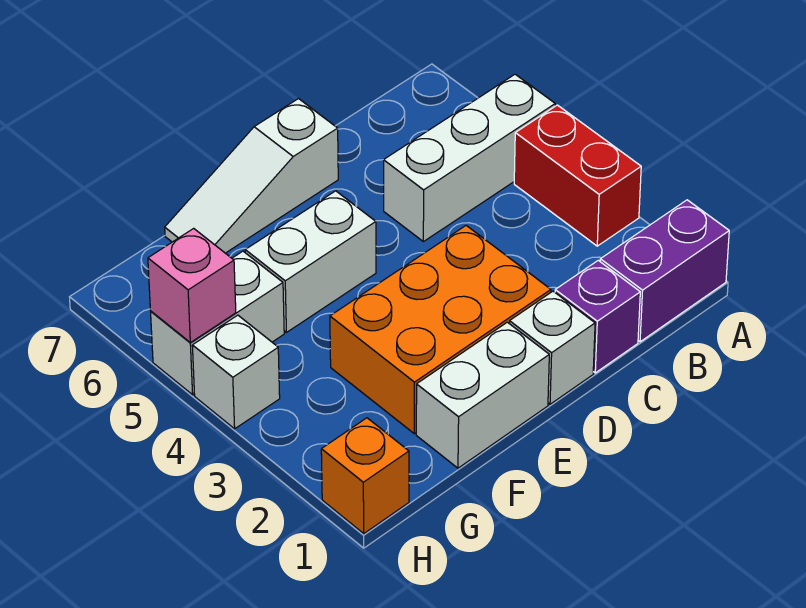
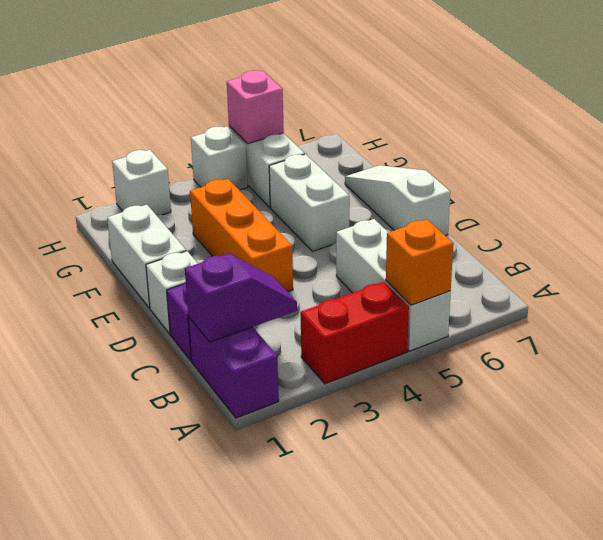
none -> purple 1x2 slope [185,253,297,342]
orange 2x3 brick [330,226,551,434] -> orange 1x3 brick [190,179,293,292]
orange 1x1 brick [321,418,409,534] -> orange 1x1 brick moved to [386,219,453,305]
none -> white 1x1 brick [112,150,171,215]

